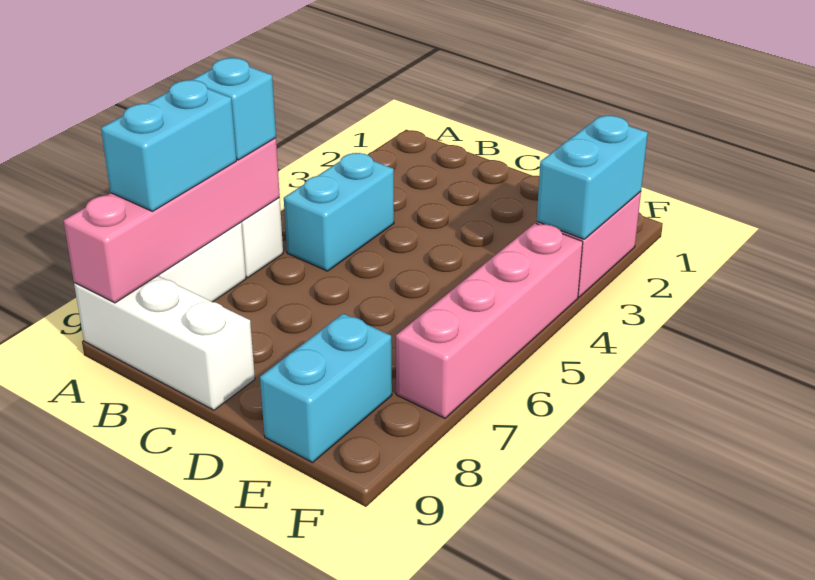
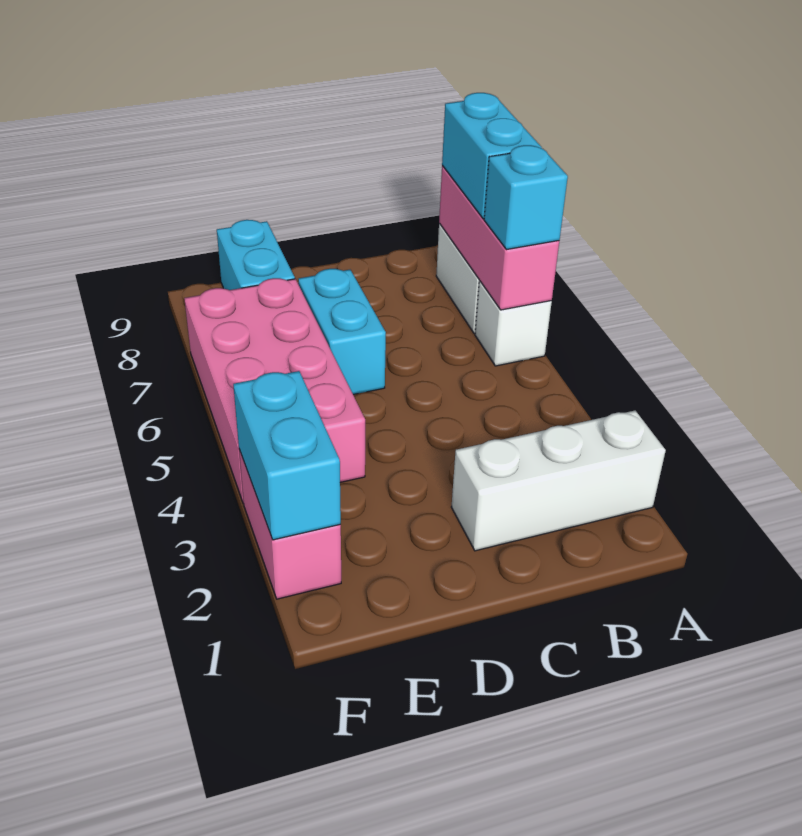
pink 1x4 brick [63,138,280,303] -> pink 1x3 brick [439,166,559,310]
white 1x3 brick [74,276,255,410] -> white 1x3 brick moved to [451,411,666,551]
cyan 1x2 brick [284,153,394,271] -> cyan 1x2 brick moved to [298,269,386,395]
pink 1x4 brick [396,223,583,418] -> pink 2x4 brick [184,278,365,503]

